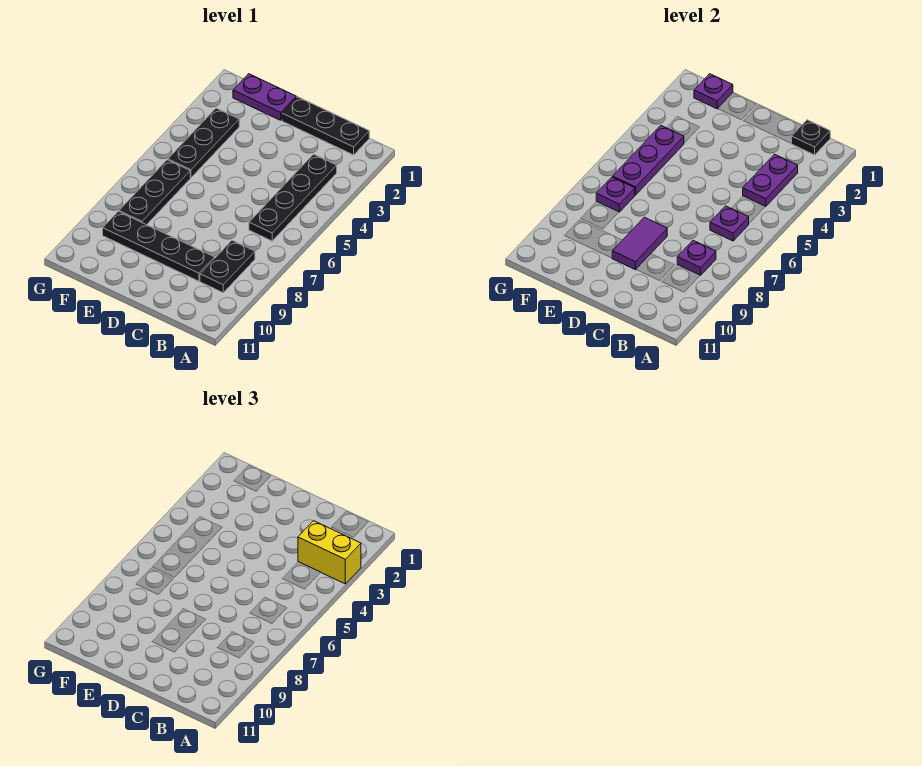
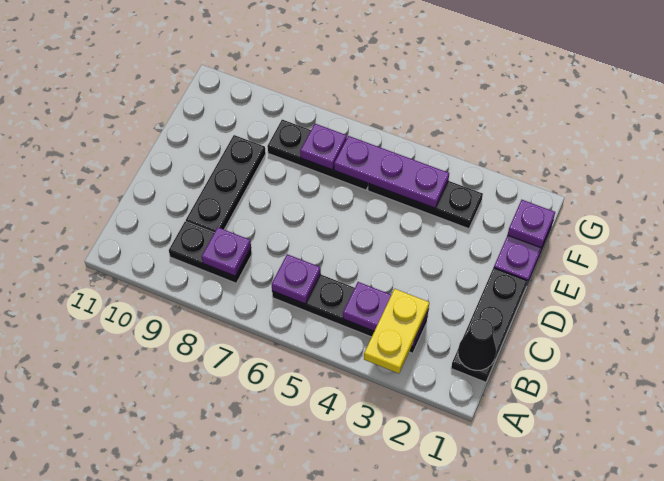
yellow 1x2 brick [298,521,361,584] -> yellow 1x2 plate [364,289,429,373]
black 1x1 plate [792,120,830,155] -> black 1x1 cone [458,318,496,370]
black 1x4 plate [103,212,214,281] -> black 1x3 plate [186,135,266,233]
purple 1x2 tile [612,217,667,270] -> none

